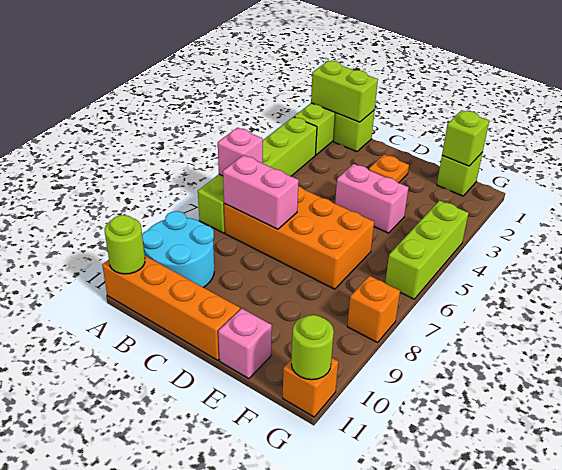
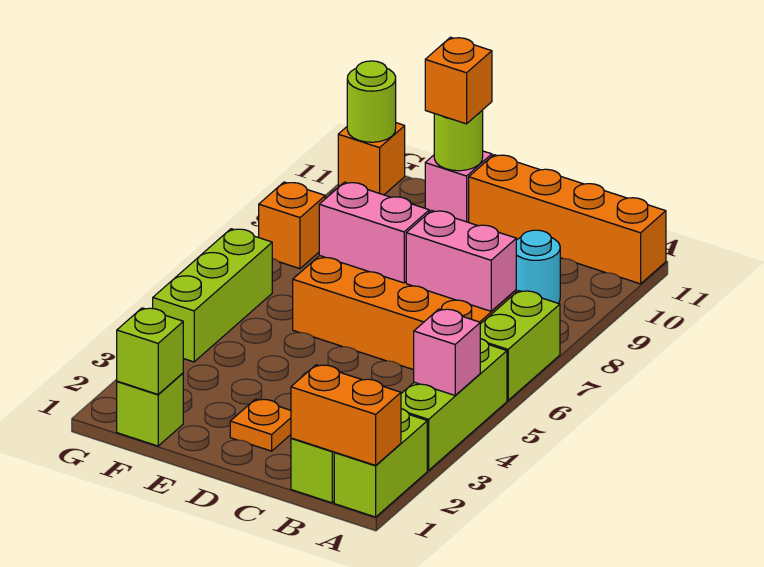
lime 1x2 brick [311,61,378,122] -> orange 1x2 brick [291,365,401,465]
pink 1x1 brick [218,128,263,176] -> pink 1x1 brick moved to [414,309,480,395]
cyan 2x2 round brick [142,211,214,288] -> cyan 1x1 round brick [516,230,560,303]
lime 1x1 round brick [105,215,145,274] -> lime 1x1 round brick moved to [434,110,483,171]
pink 1x2 brick [335,164,409,233] -> pink 1x2 brick moved to [319,182,429,283]
none -> orange 1x1 brick [425,37,492,124]

